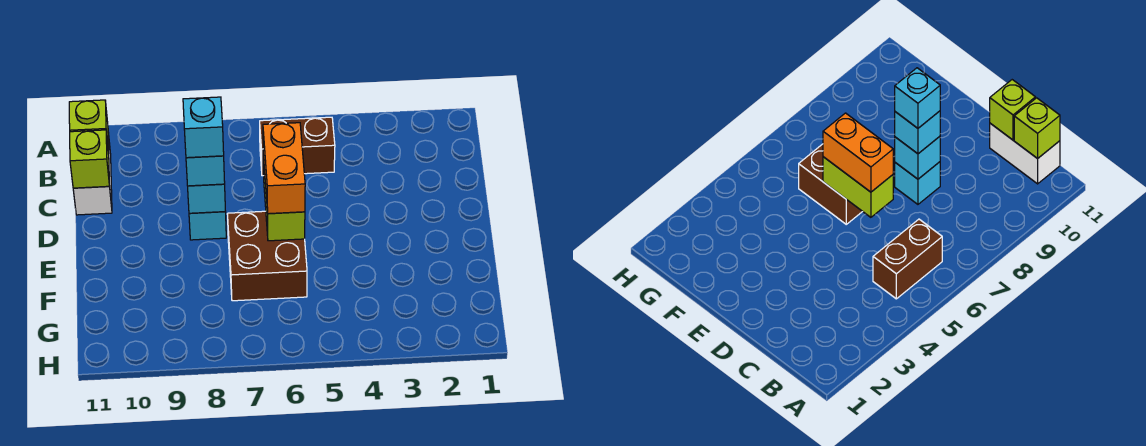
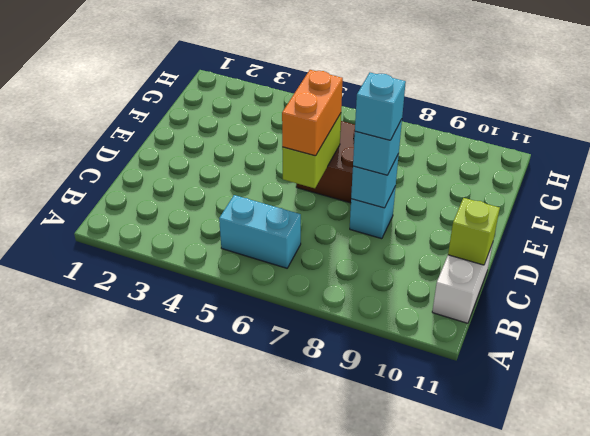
brown 1x2 brick [260,117,335,176] -> cyan 1x2 brick [219,195,301,268]
lime 1x1 brick [69,100,109,153] -> none

